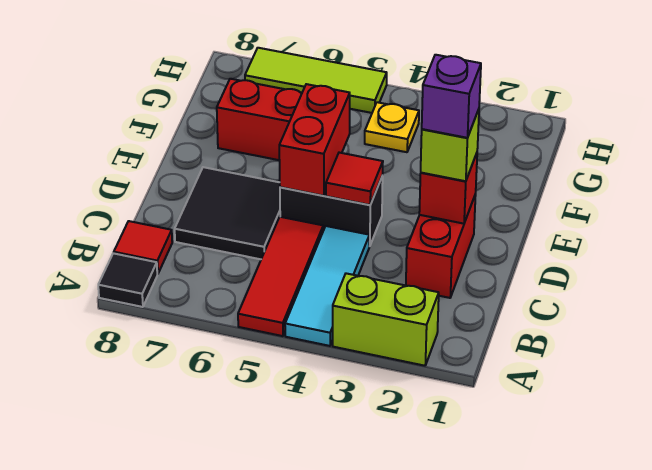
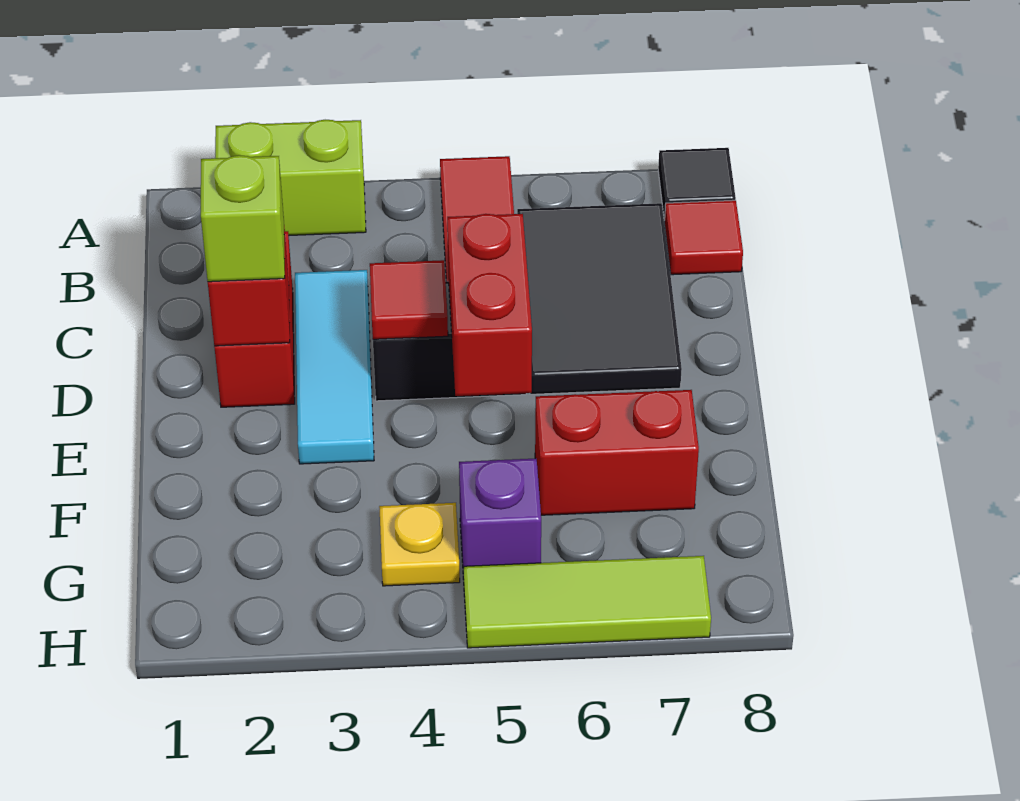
cyan 1x3 tile [285,226,369,346] -> cyan 1x3 tile moved to [295,270,374,464]
black 2x2 tile [175,167,280,259] -> black 2x3 tile [517,203,682,394]
purple 1x1 brick [422,55,481,138] -> purple 1x1 brick moved to [459,459,541,579]

